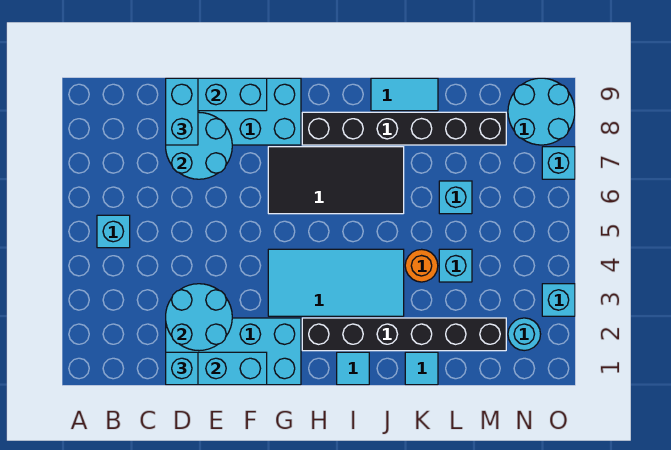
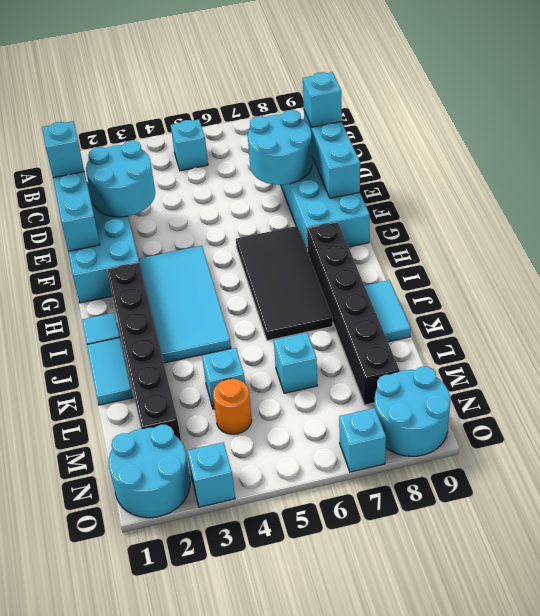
cyan 1x2 brick [166,78,198,145] -> cyan 1x1 brick [303,72,342,127]
cyan 1x1 tile [405,352,438,385] -> cyan 1x2 tile [87,338,133,405]
orange 1x1 round brick [405,249,438,282] -> orange 1x1 round brick moved to [213,379,252,434]
cyan 1x1 round brick [508,318,541,351] -> cyan 2x2 round brick [108,425,190,518]

